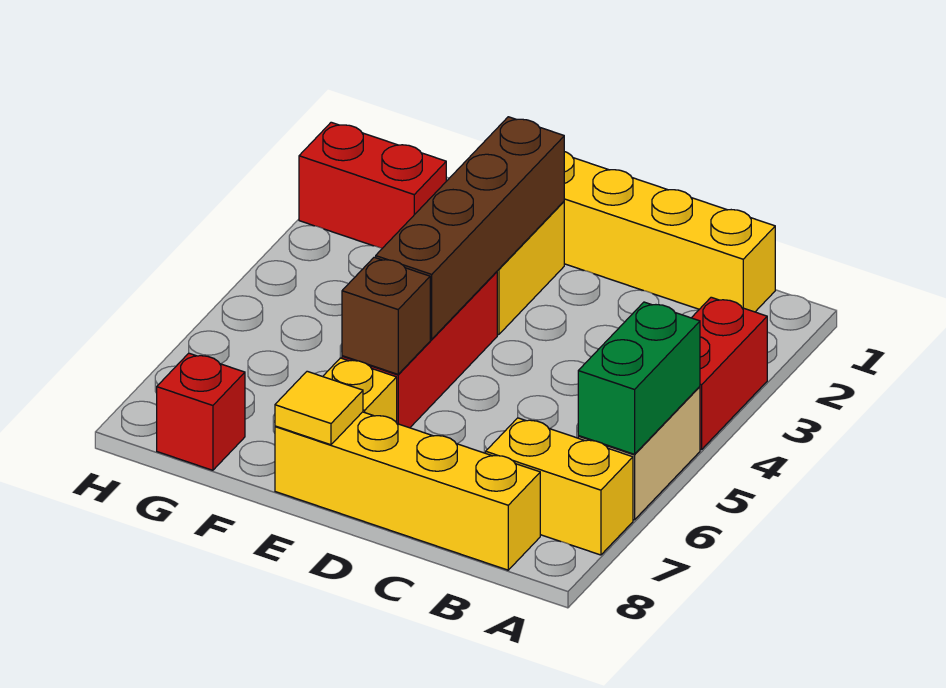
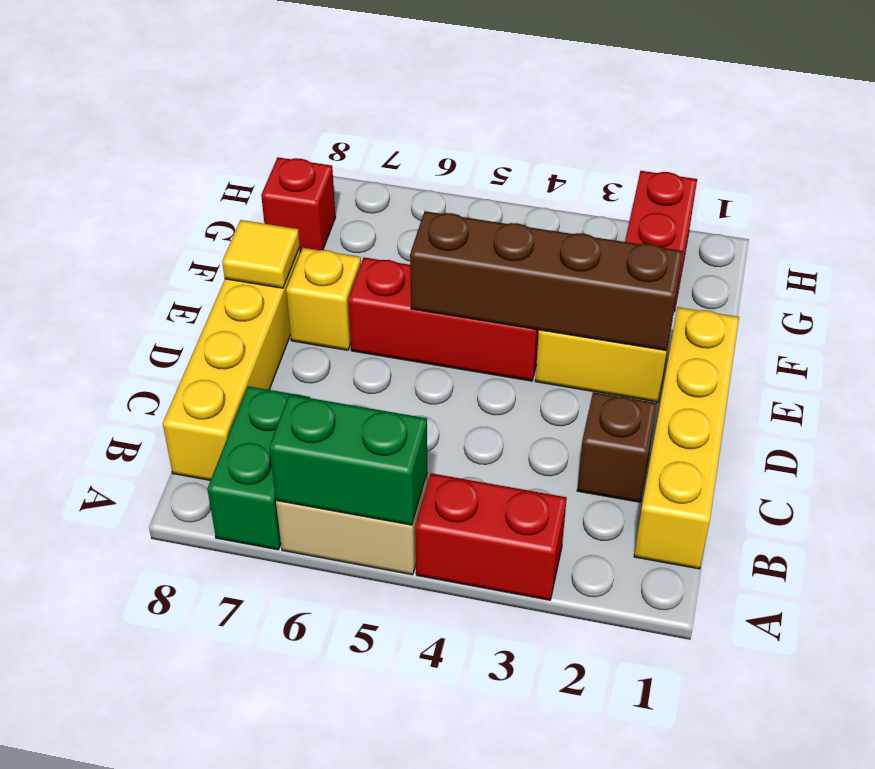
yellow 1x2 brick [486,418,633,555] -> green 1x2 brick [207,386,310,550]
brown 1x1 brick [342,257,430,374] -> brown 1x1 brick moved to [577,392,657,502]

